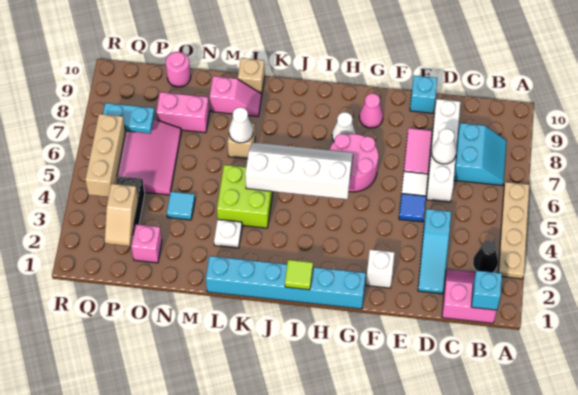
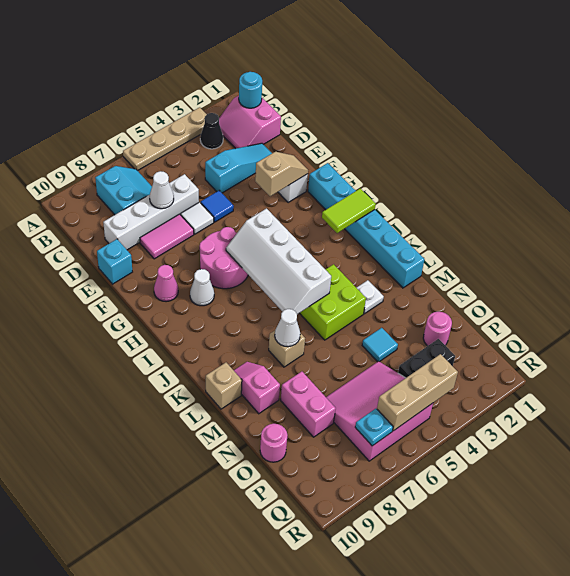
cyan 1x1 brick [471,271,502,310] -> cyan 1x1 round brick [239,72,262,108]
cyan 2x2 slope [454,123,506,186] -> cyan 2x2 slope turned to [95,166,152,215]
lime 1x1 tile [285,260,313,290] -> lime 1x2 tile [322,189,376,233]
pink 1x1 brick [131,224,162,263] -> pink 1x1 round brick [423,312,452,346]
tan 1x2 slope [105,184,138,246] -> tan 1x2 slope moved to [255,152,308,196]
cyan 1x2 plate [103,103,155,134] -> cyan 1x1 plate [355,409,393,446]

